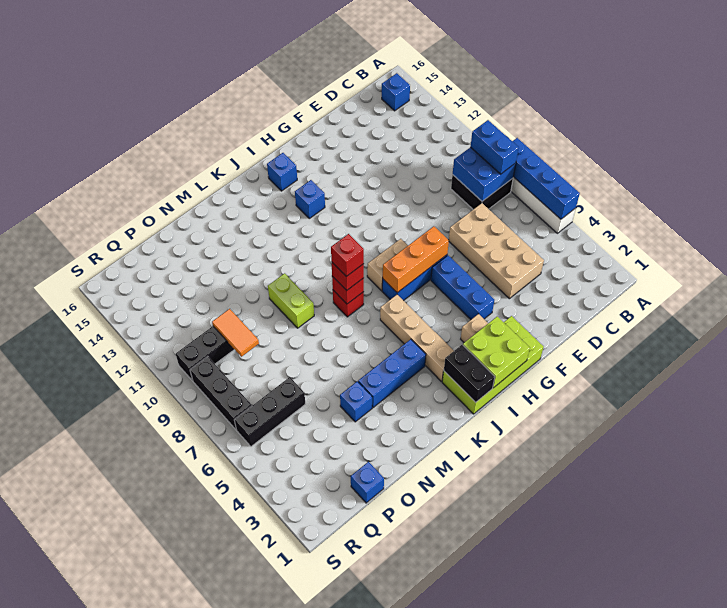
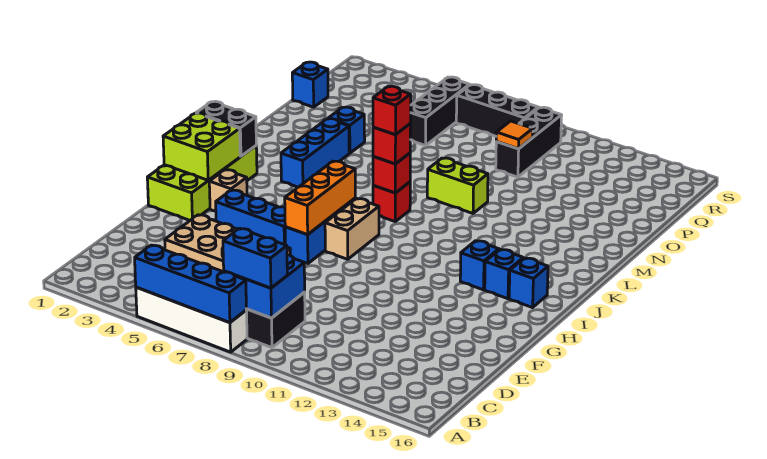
blue 1x1 brick [382,73,410,111] -> blue 1x1 brick moved to [485,249,523,299]
tan 1x4 brick [380,295,454,381] -> none
orange 1x2 tile [212,309,259,357] -> orange 1x1 tile [496,121,533,149]

